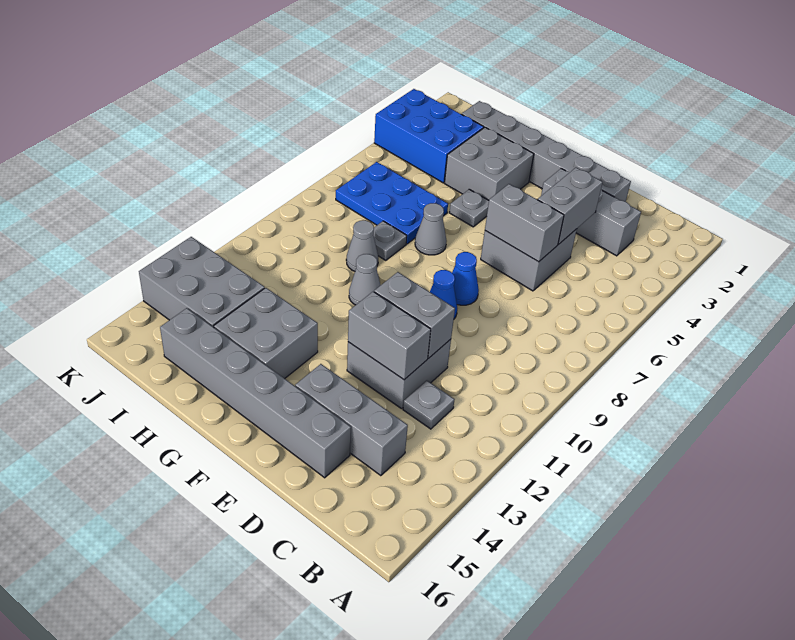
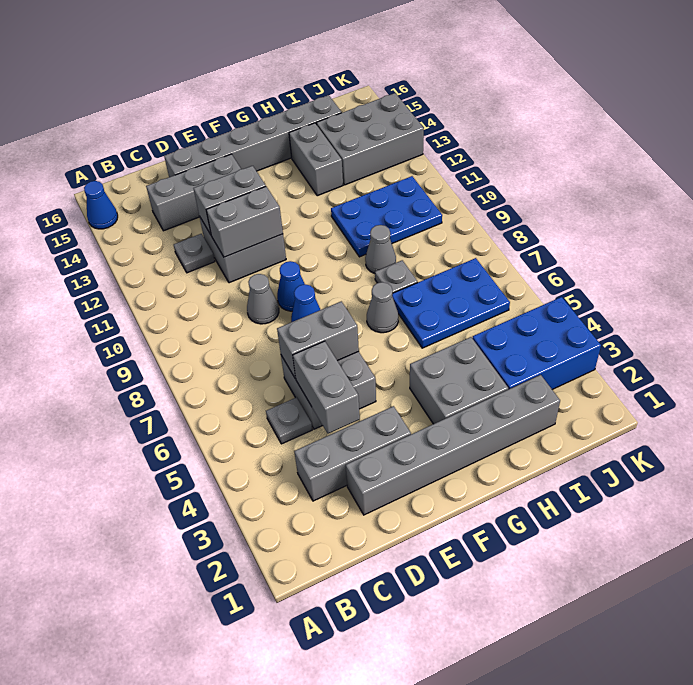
none -> blue 1x1 cone [84,181,118,229]
grey 1x1 plate [449,189,489,227] -> grey 1x1 plate moved to [266,397,312,444]
grey 1x1 cone [349,254,381,305] -> grey 1x1 cone moved to [247,274,279,324]
grey 2x2 brick [214,288,318,379] -> grey 1x2 brick [289,123,343,196]
none -> blue 2x3 plate [331,176,442,257]

